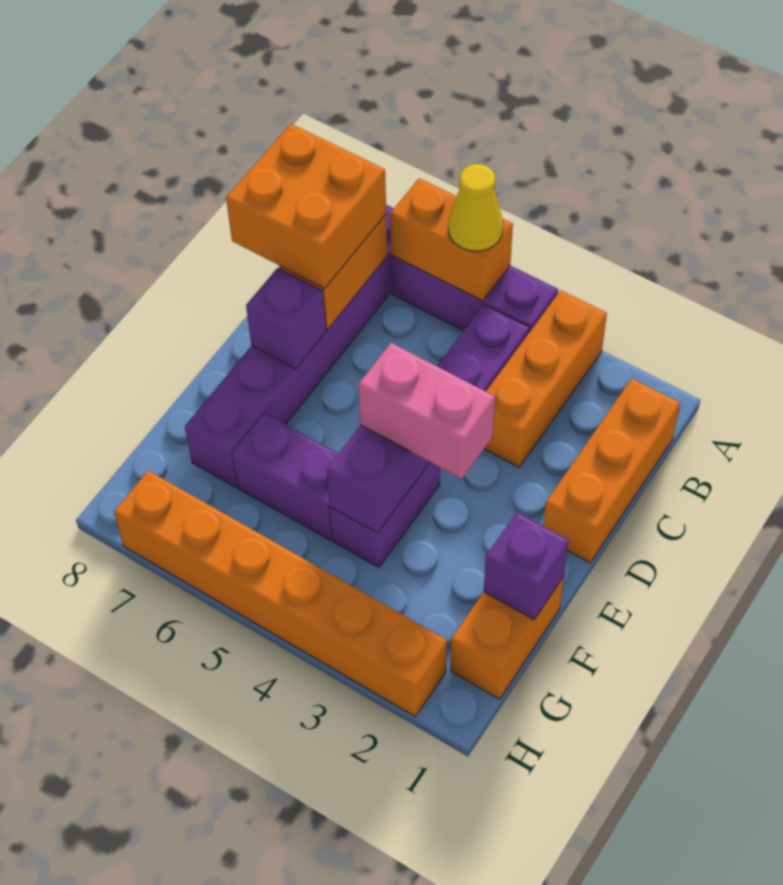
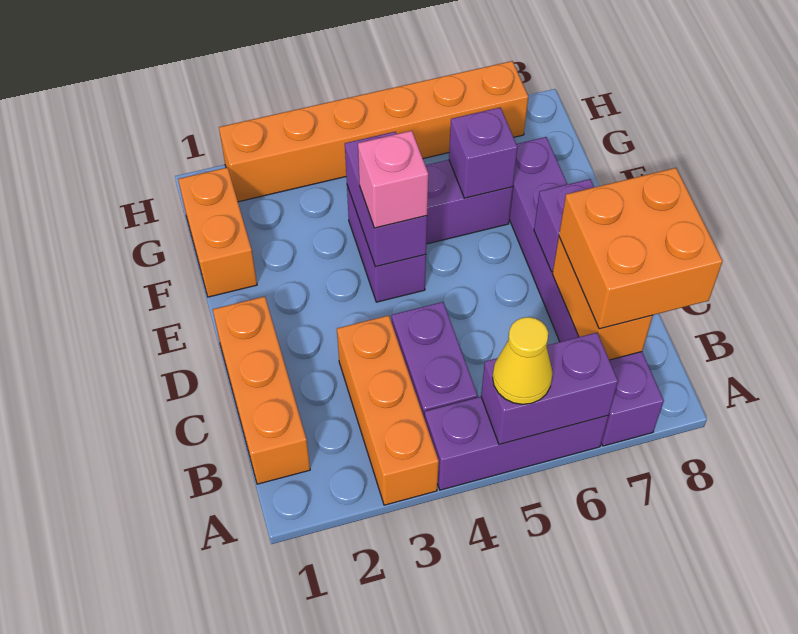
orange 1x2 brick [390,178,513,301] -> purple 1x2 brick [481,333,618,444]
pink 1x2 brick [358,343,495,479] -> pink 1x1 brick [358,131,428,228]
purple 1x1 brick [484,512,569,619] -> purple 1x1 brick moved to [449,107,517,198]

